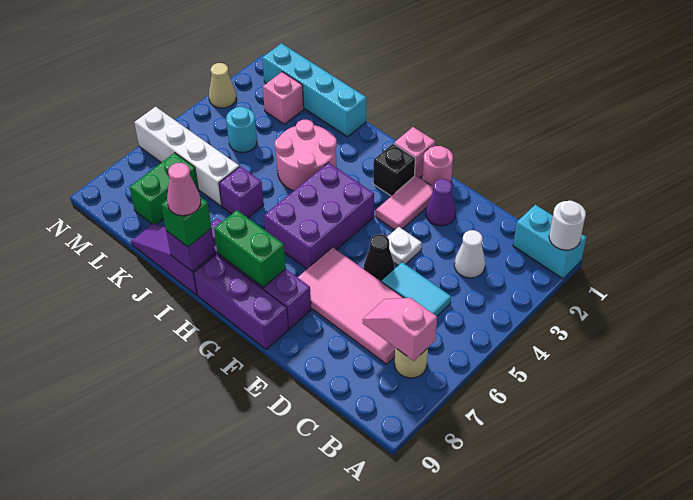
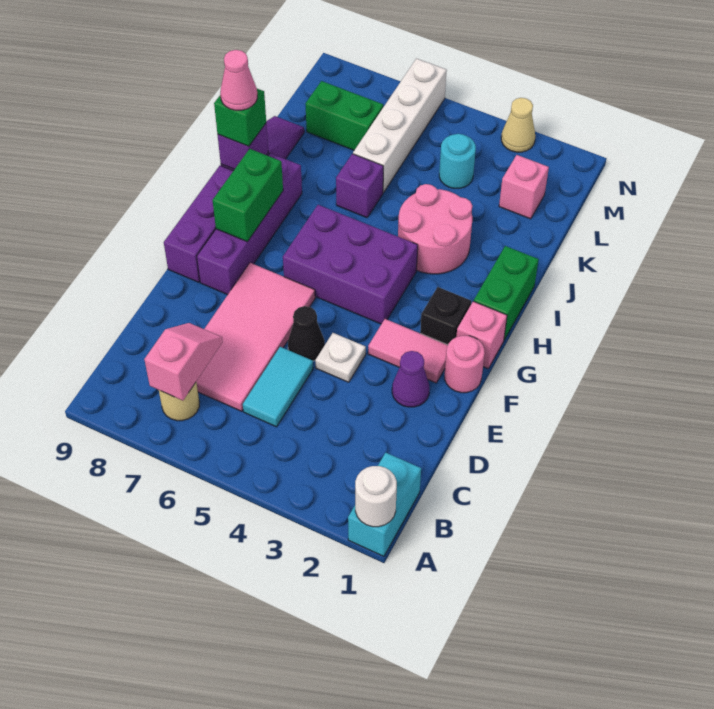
white 1x1 cone [454,230,485,278] -> none
none -> green 1x2 brick [474,246,539,340]
cyan 1x4 brick [262,43,366,137] -> none

